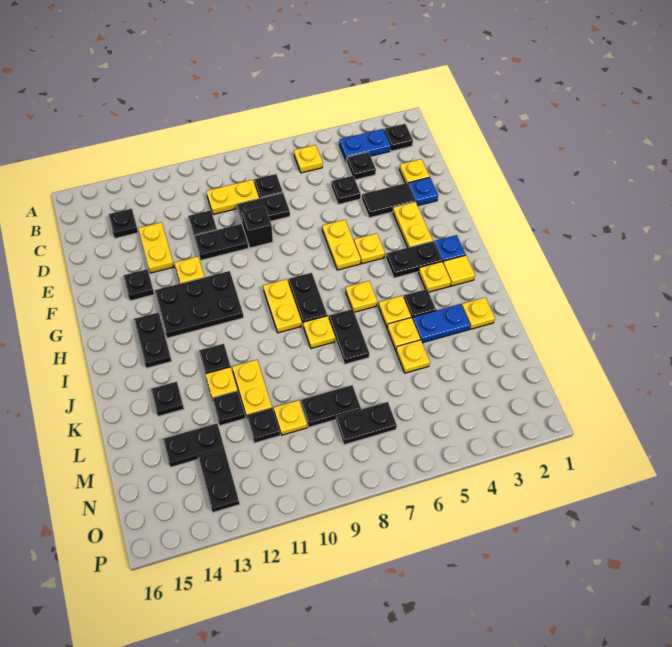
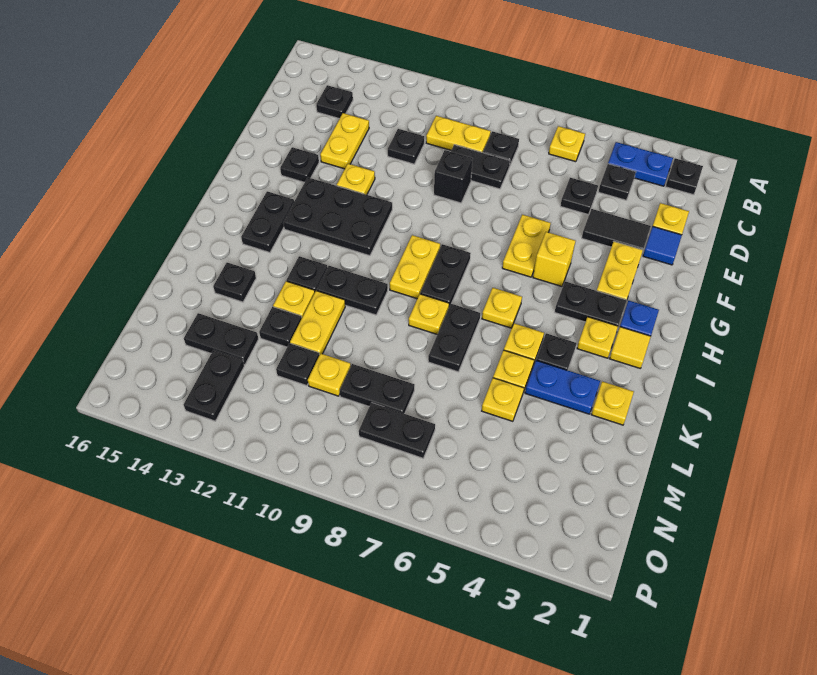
blue 1x1 plate [408,177,438,206] -> blue 1x1 tile [643,226,682,265]
black 1x2 plate [194,224,248,260] -> black 1x2 plate moved to [317,266,388,315]
yellow 1x1 plate [354,233,385,264] -> yellow 1x1 brick [533,232,575,286]

